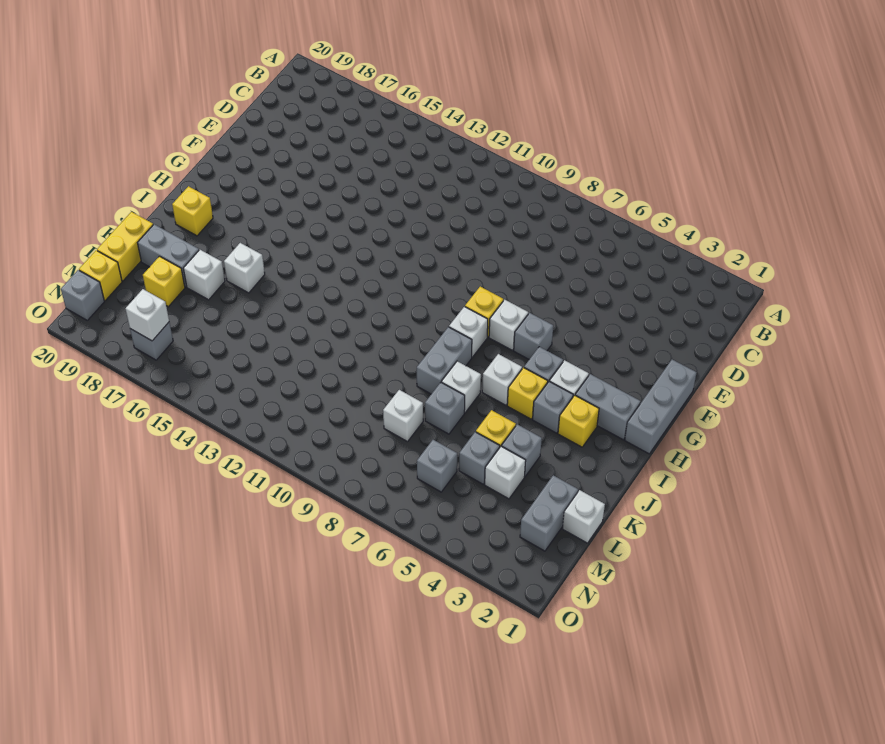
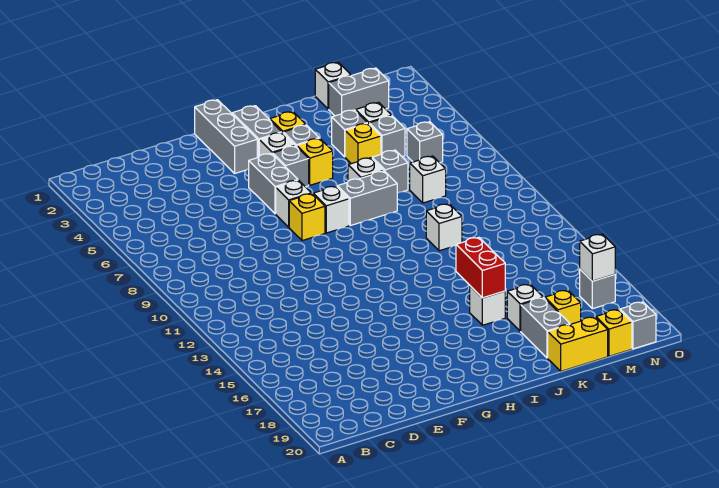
grey 1x3 brick [625,360,696,454] -> grey 1x3 brick turned to [195,100,257,173]
grey 1x1 brick [514,313,553,359] -> grey 1x2 brick [249,153,298,214]
white 1x1 brick [482,354,522,405] -> white 1x1 brick moved to [426,204,462,251]
yellow 1x1 brick [172,186,213,236] -> none
none -> red 1x2 brick [456,237,505,298]

